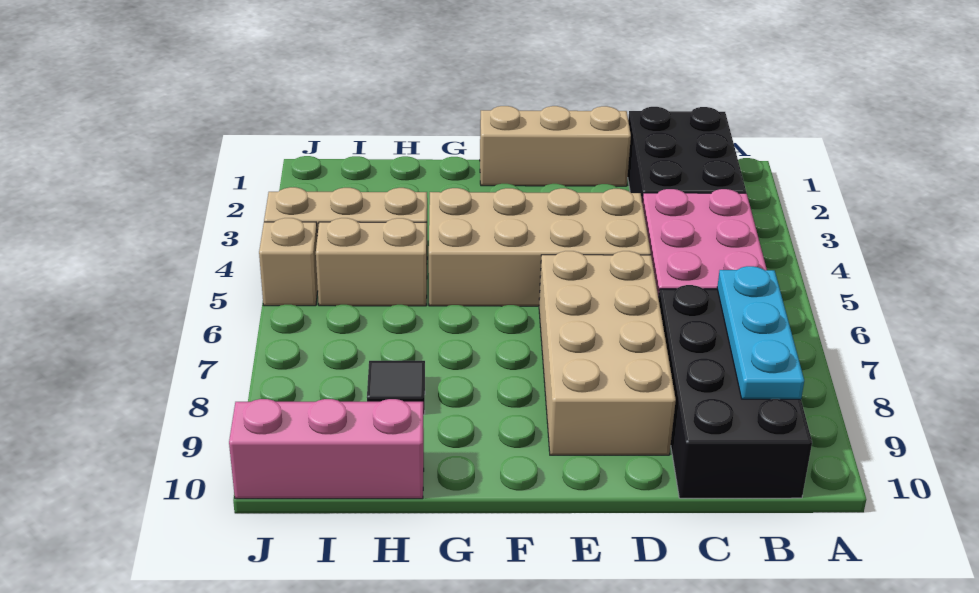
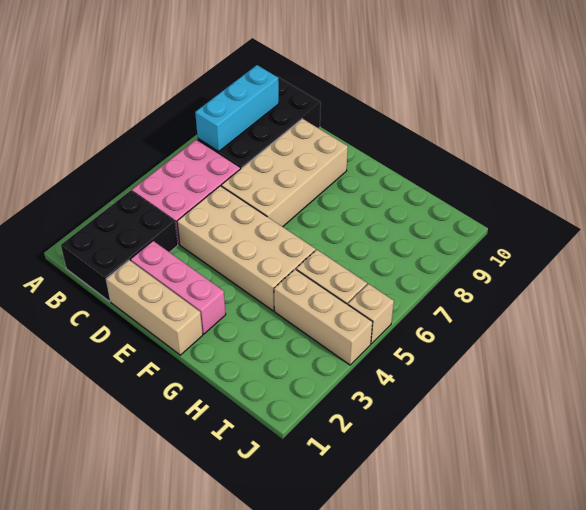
cyan 1x3 plate [717,266,804,399] -> cyan 1x3 brick [195,65,279,152]
black 1x1 tile [367,361,425,415] -> none
pink 1x3 brick [229,399,424,499] -> pink 1x3 brick moved to [131,241,226,334]

